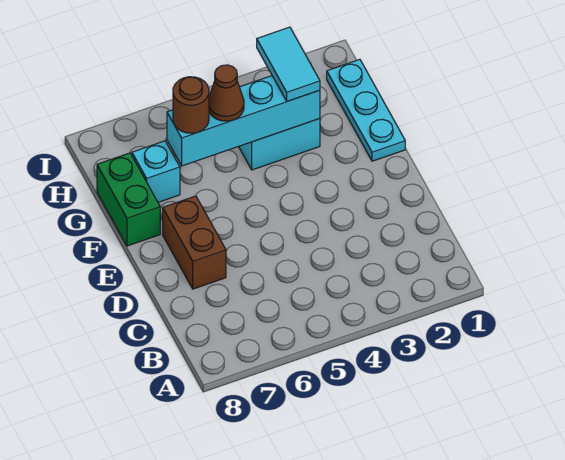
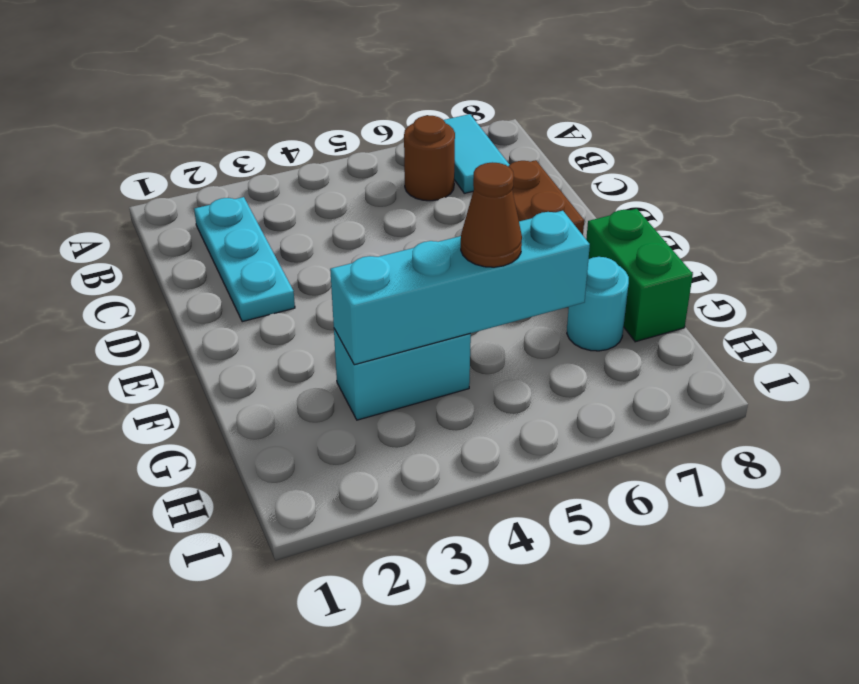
cyan 1x3 plate [327,59,405,161] -> cyan 1x3 plate moved to [194,197,295,322]
cyan 1x2 tile [257,27,320,101] -> cyan 1x2 tile moved to [444,114,509,193]
brown 1x1 round brick [173,77,209,133] -> brown 1x1 round brick moved to [404,116,455,201]
cyan 1x1 brick [132,141,180,202] -> cyan 1x1 round brick [567,257,629,351]

